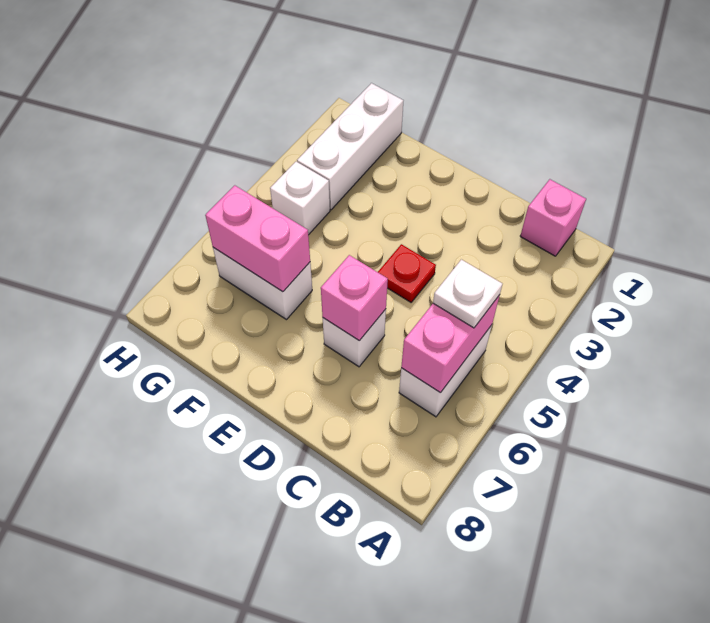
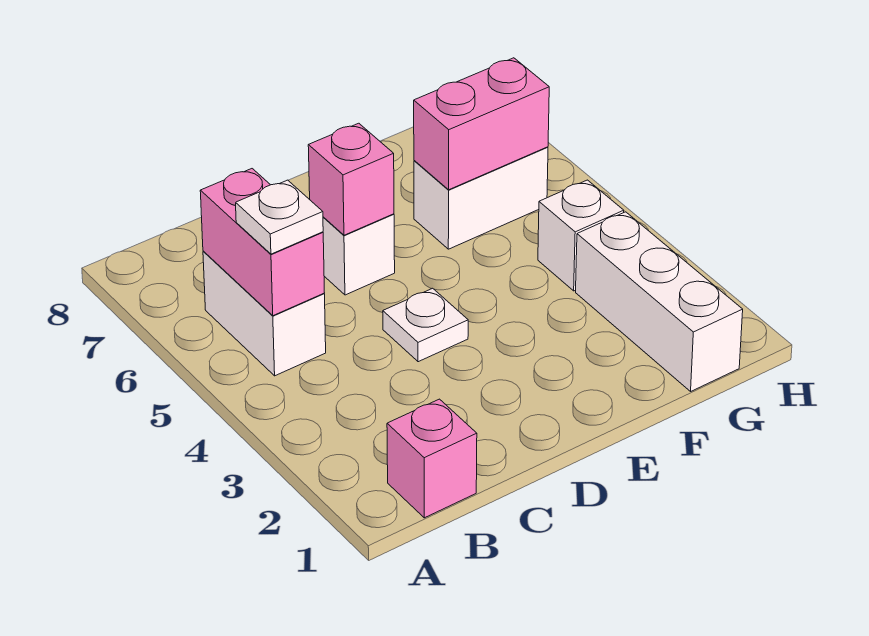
red 1x1 plate [378,244,436,302] -> white 1x1 plate [383,288,468,362]

